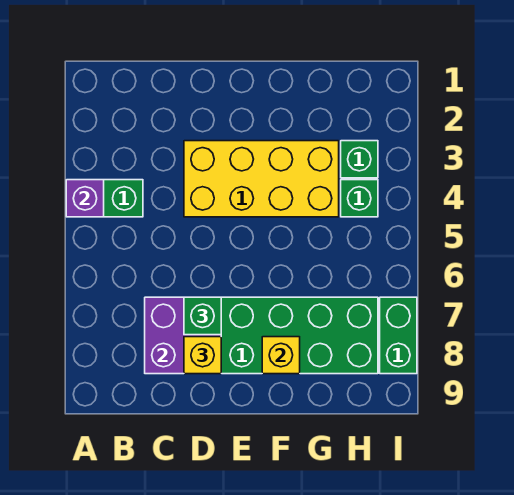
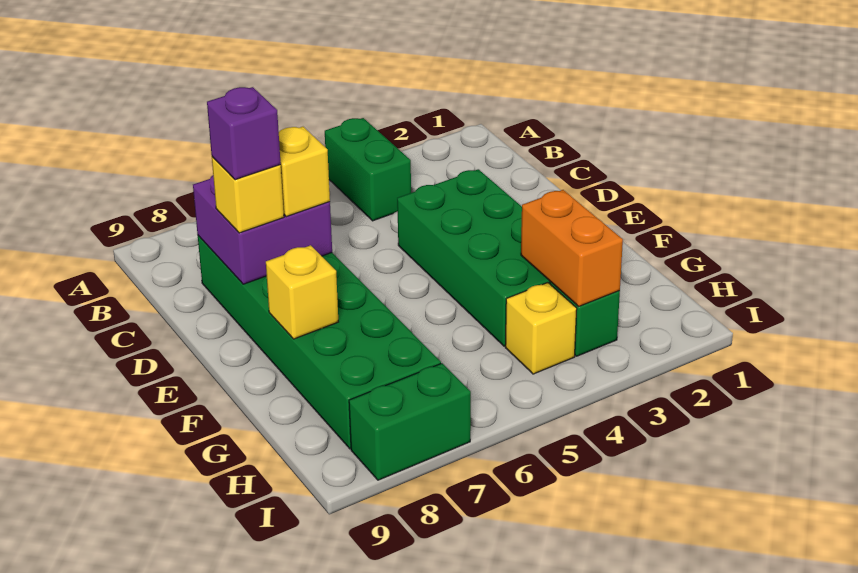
purple 1x1 brick [66,180,104,217] -> purple 1x1 brick moved to [207,87,281,180]
yellow 2x4 brick [184,141,339,217] -> green 2x4 brick [397,169,550,346]
green 1x1 brick [184,297,221,335] -> yellow 1x1 brick [279,127,330,217]
none -> orange 1x2 brick [521,190,623,306]
green 1x1 brick [341,180,378,217] -> yellow 1x1 brick [505,283,577,374]

